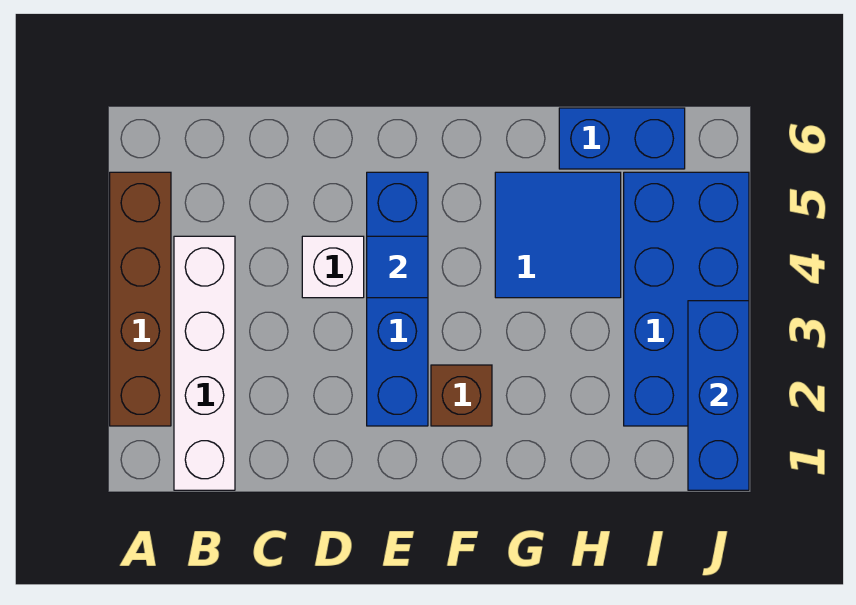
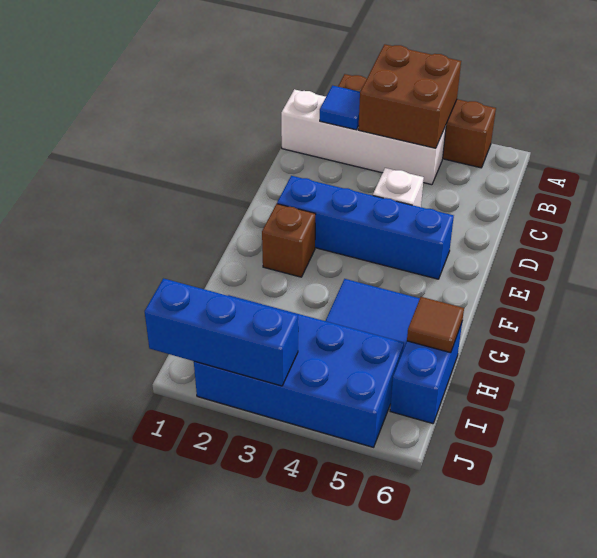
none -> brown 2x2 brick [358,44,461,148]
blue 1x1 tile [367,236,428,298] -> blue 1x1 tile moved to [320,86,360,130]
none -> brown 1x1 tile [407,297,464,353]

